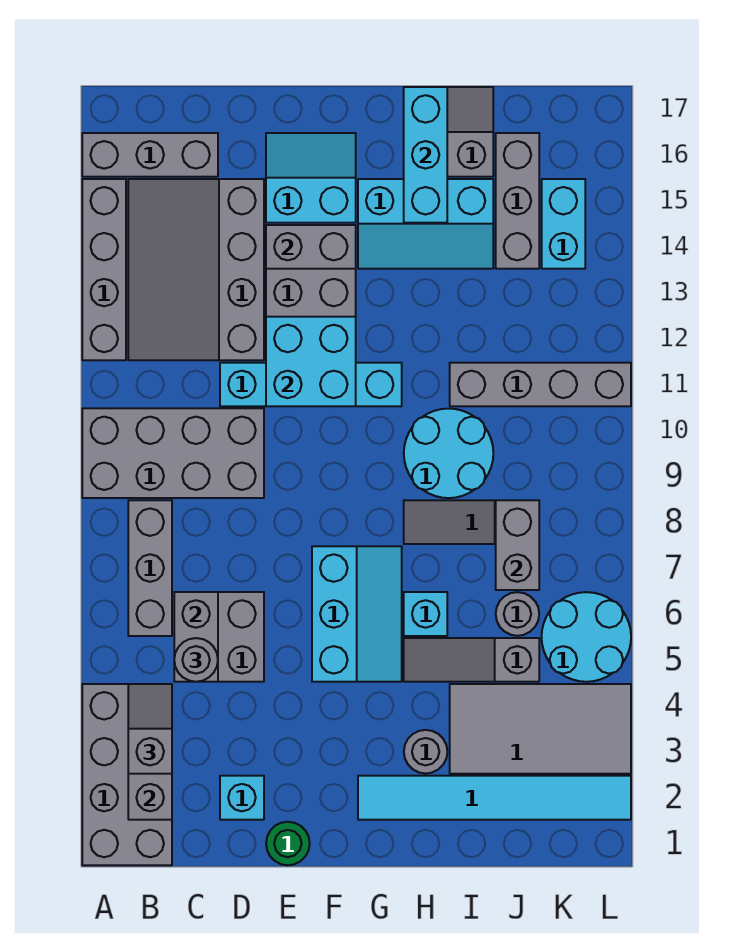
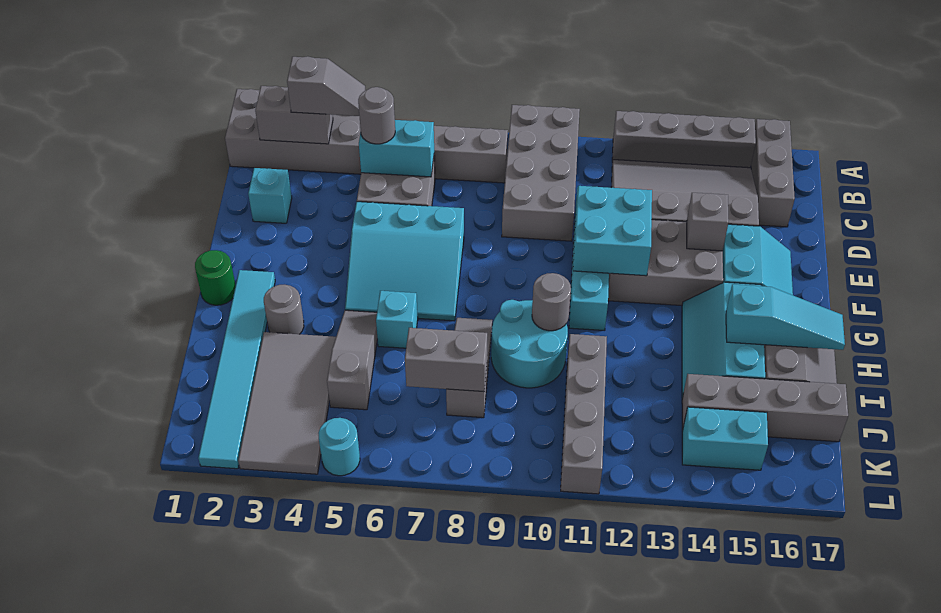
grey 1x2 brick [174,592,218,682] -> cyan 1x2 brick [359,120,434,177]
green 1x1 round brick [266,822,310,865] -> green 1x1 round brick moved to [195,250,236,305]
grey 1x2 brick [266,225,356,269] -> grey 1x1 brick [687,193,729,251]
cyan 2x3 slope [312,546,402,682] -> cyan 3x3 slope [345,202,464,321]
cyan 1x3 brick [404,87,447,223] -> cyan 1x3 slope [726,284,845,350]
grey 1x1 round brick [496,592,539,636] -> grey 1x1 round brick moved to [532,273,571,331]
grey 1x3 brick [496,133,539,269] -> grey 1x4 brick [682,374,848,442]
cyan 2x2 round brick [542,592,631,682] -> cyan 1x1 round brick [318,418,360,476]

